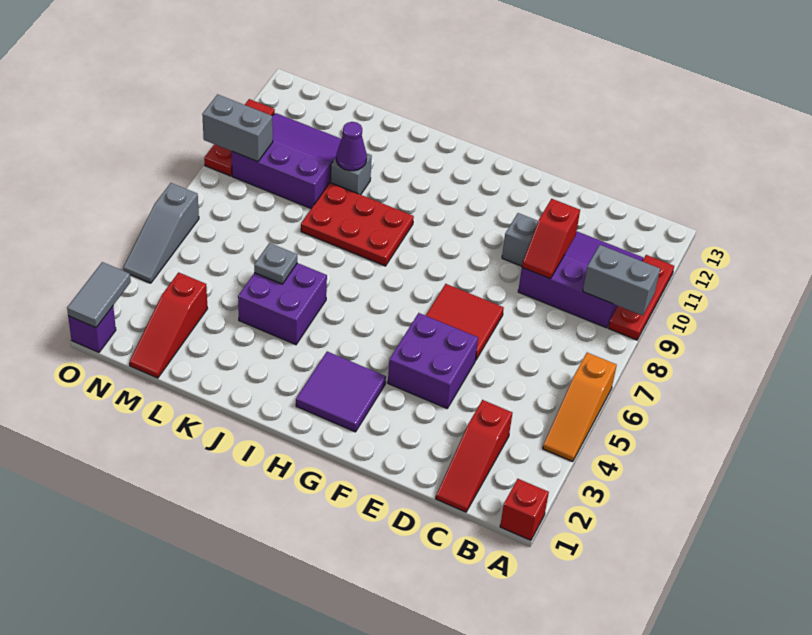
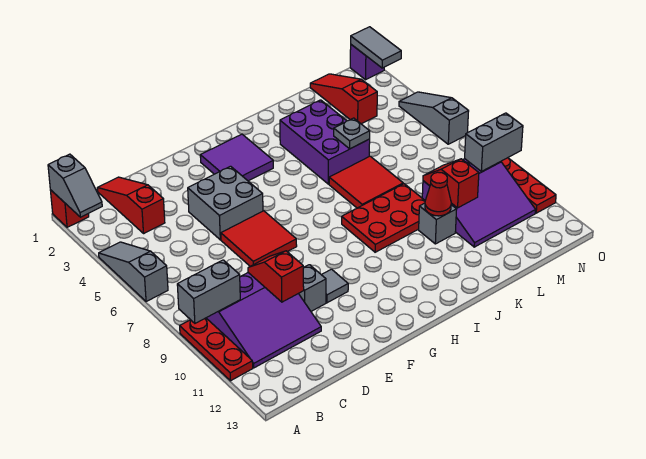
none -> grey 1x2 slope [48,154,102,217]
orange 1x3 slope [543,353,617,462] -> grey 1x3 slope [99,242,168,302]
purple 2x2 brick [388,313,478,408] -> grey 2x2 brick [188,166,263,240]
none -> grey 1x1 tile [322,269,348,303]
purple 2x2 brick [238,263,327,345] -> purple 2x3 brick [280,100,370,184]
none -> red 2x2 tile [329,156,403,208]
purple 1x1 cone [336,122,367,171] -> red 1x1 cone [425,172,451,216]
none -> red 1x2 slope [423,159,479,208]

